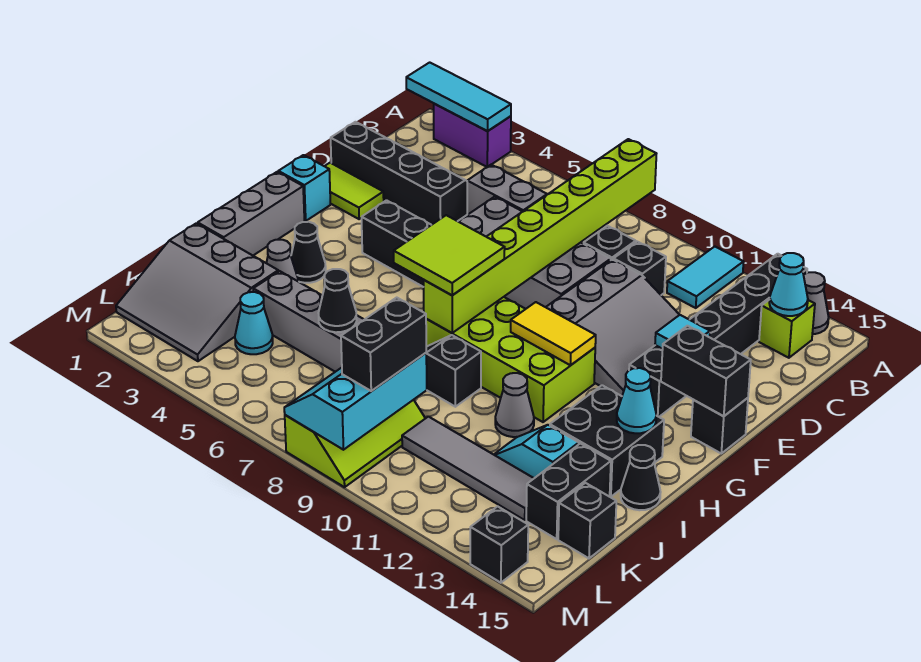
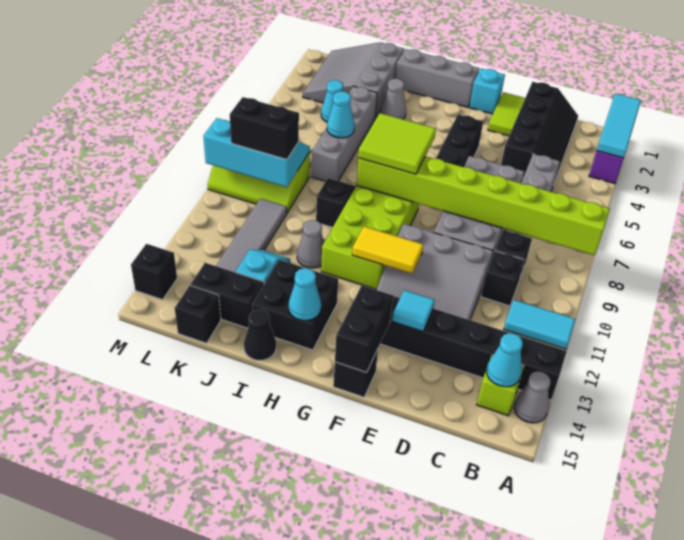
yellow 1x2 tile [511,302,596,365] -> yellow 1x2 tile turned to [352,226,423,274]
black 1x1 cone [291,222,326,283] -> none
black 1x1 cone [319,269,357,332] -> cyan 1x1 cone [327,91,354,138]

